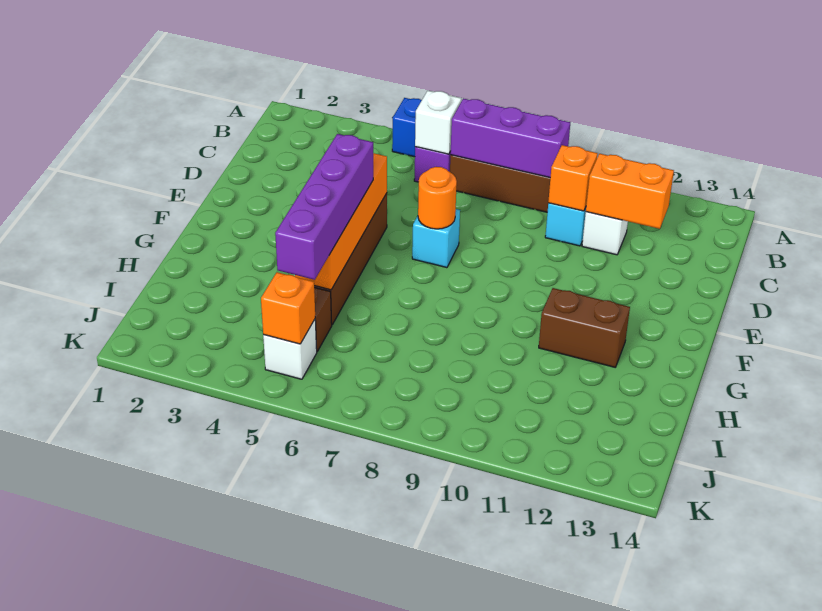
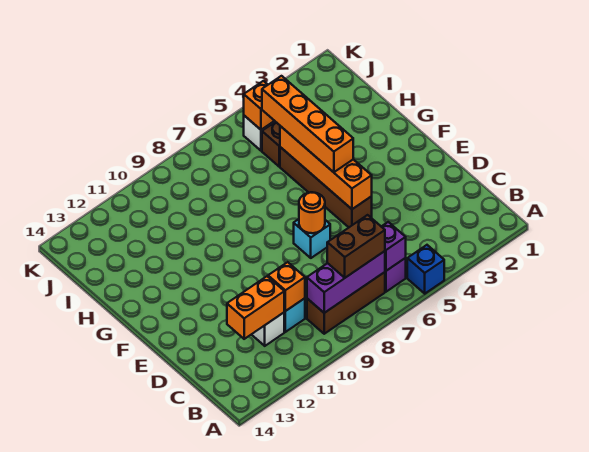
white 1x1 brick [415,91,461,154] -> purple 1x1 brick [381,222,406,271]
purple 1x4 brick [275,134,373,280] -> orange 1x4 brick [262,76,353,172]
brown 1x2 brick [539,288,630,367] -> brown 1x2 brick moved to [327,215,385,278]

